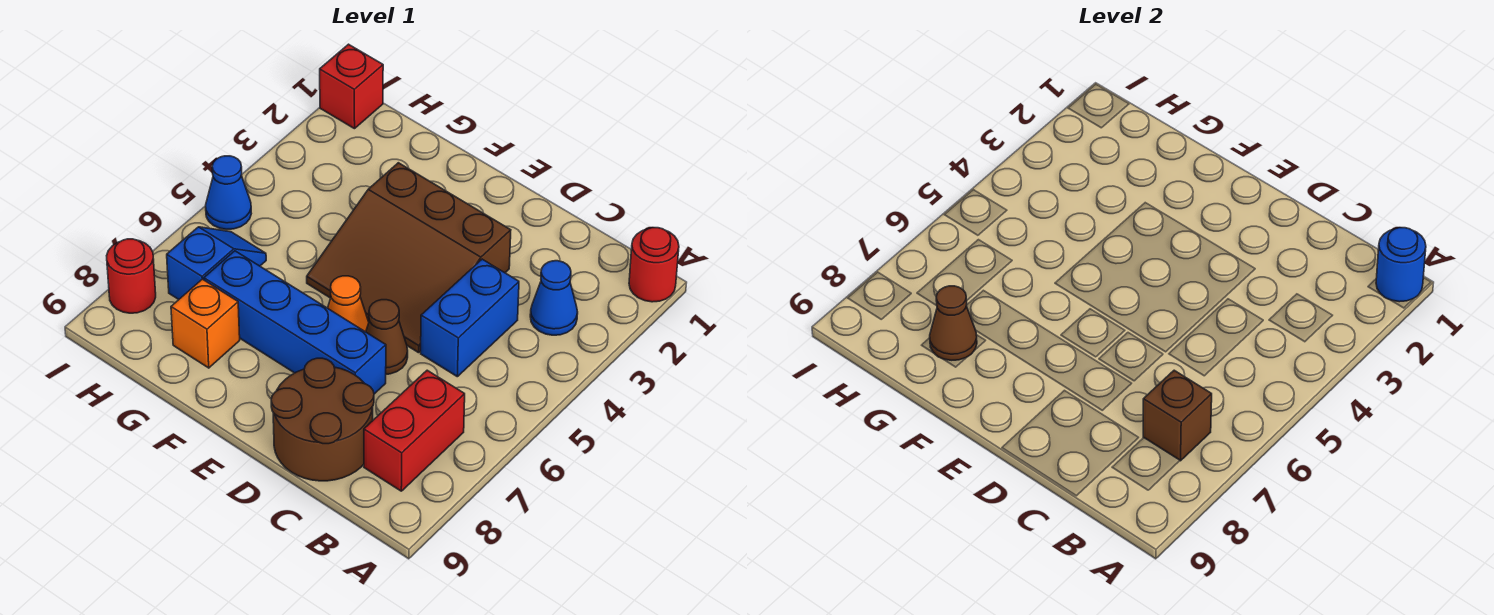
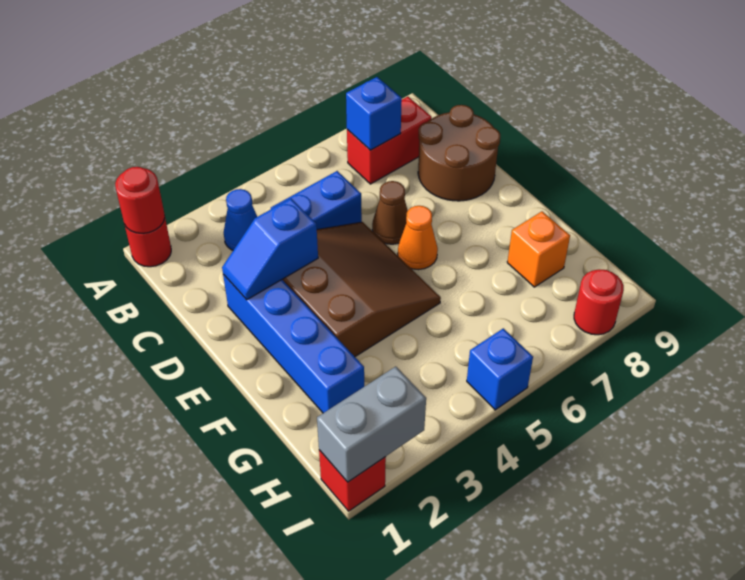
blue 1x1 round brick [1376,228,1426,302] -> red 1x1 round brick [115,167,165,234]
brown 1x1 brick [1143,370,1212,461] -> blue 1x1 brick [346,77,402,150]
blue 1x4 brick [204,251,386,394] -> blue 1x4 brick moved to [223,274,364,413]
brown 1x1 cone [930,286,977,360] -> none
blue 1x2 slope [167,227,266,299] -> blue 1x2 slope moved to [222,199,318,300]
none -> grey 1x2 brick [317,367,426,482]
blue 1x1 cone [206,156,251,229] -> blue 1x1 brick [467,328,533,410]

